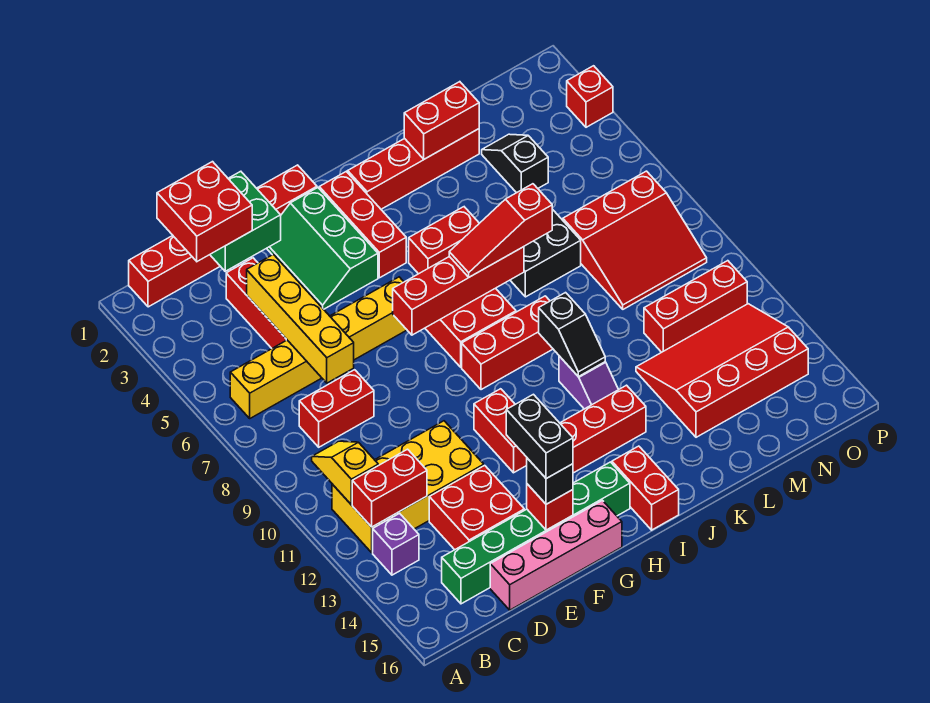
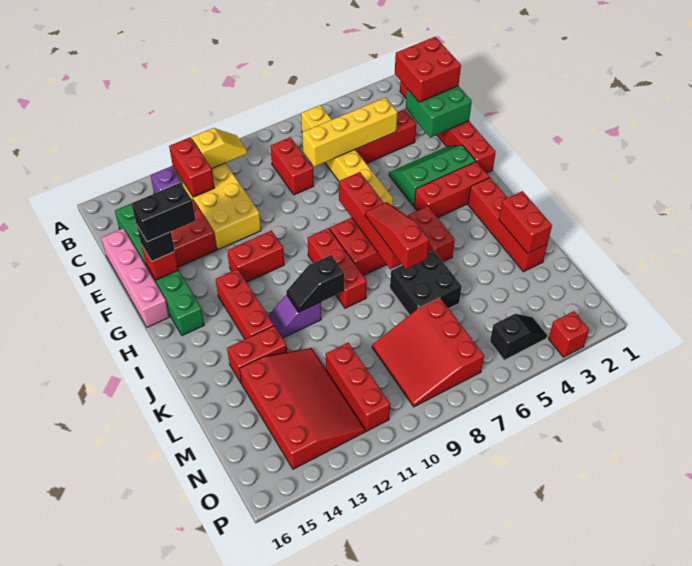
red 1x2 brick [612,446,679,530] -> red 1x2 brick moved to [227,326,287,384]
black 1x2 slope [482,134,548,193] -> black 1x2 slope moved to [490,314,547,360]

